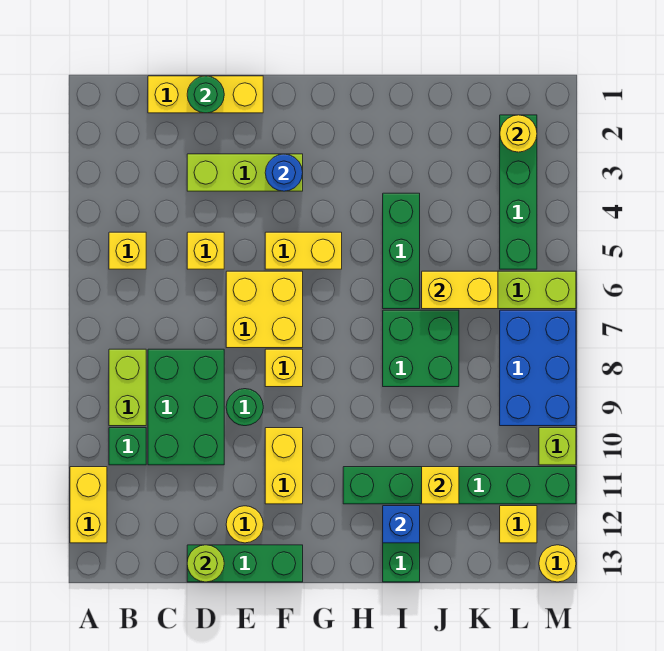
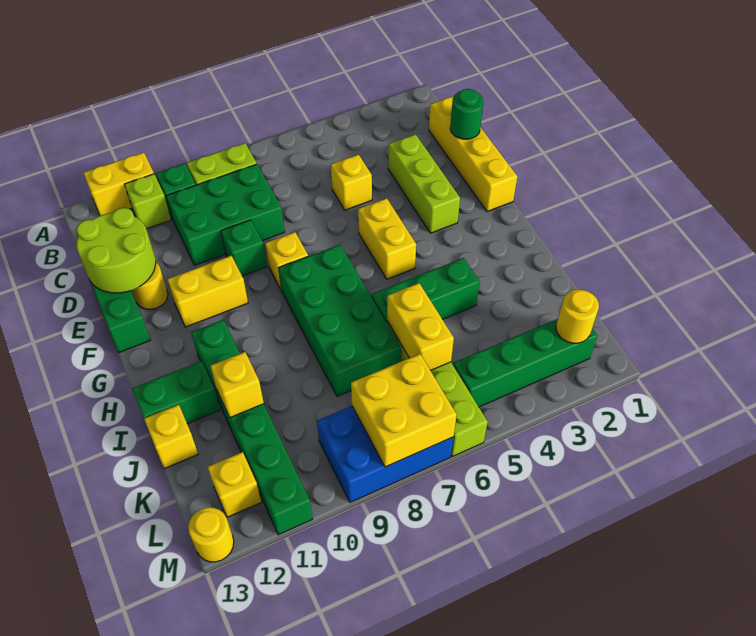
yellow 1x1 brick [109,232,146,269] -> yellow 1x1 brick moved to [144,405,198,469]
yellow 1x3 brick [148,76,263,113] -> yellow 1x4 brick [429,96,517,212]
lime 1x1 round brick [187,545,224,582] -> lime 2x2 round brick [76,208,156,293]
yellow 2x2 brick [226,271,303,348] -> yellow 2x2 brick moved to [351,354,457,467]
green 1x1 round brick [226,389,263,426] -> green 1x1 brick [221,220,267,276]
blue 1x1 round brick [265,154,303,191] -> none
green 2x2 brick [383,310,459,387] -> green 2x4 brick [279,245,401,396]
blue 1x1 brick [383,506,420,543] -> none
lime 1x1 brick [539,428,576,465] -> lime 1x1 brick moved to [125,174,171,229]

